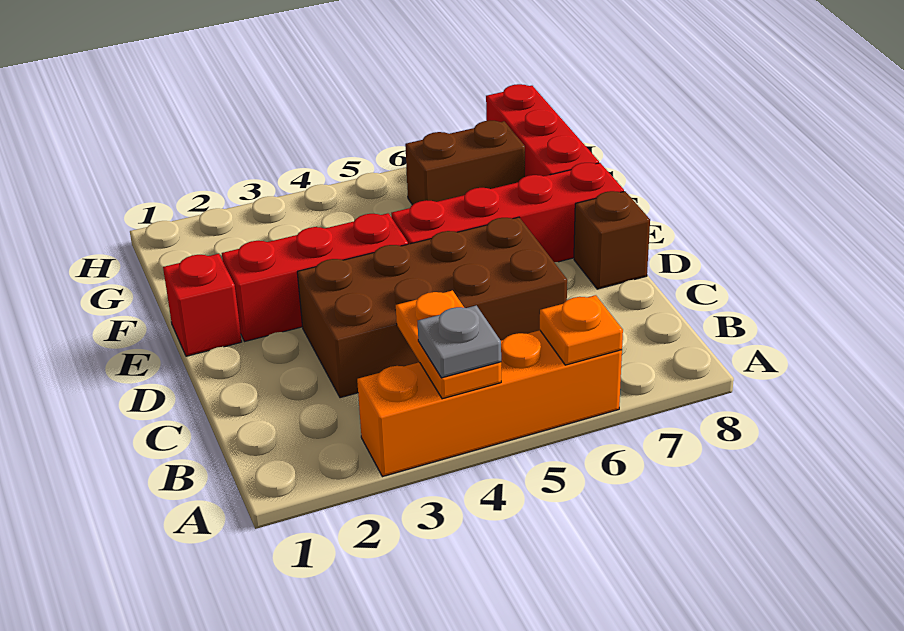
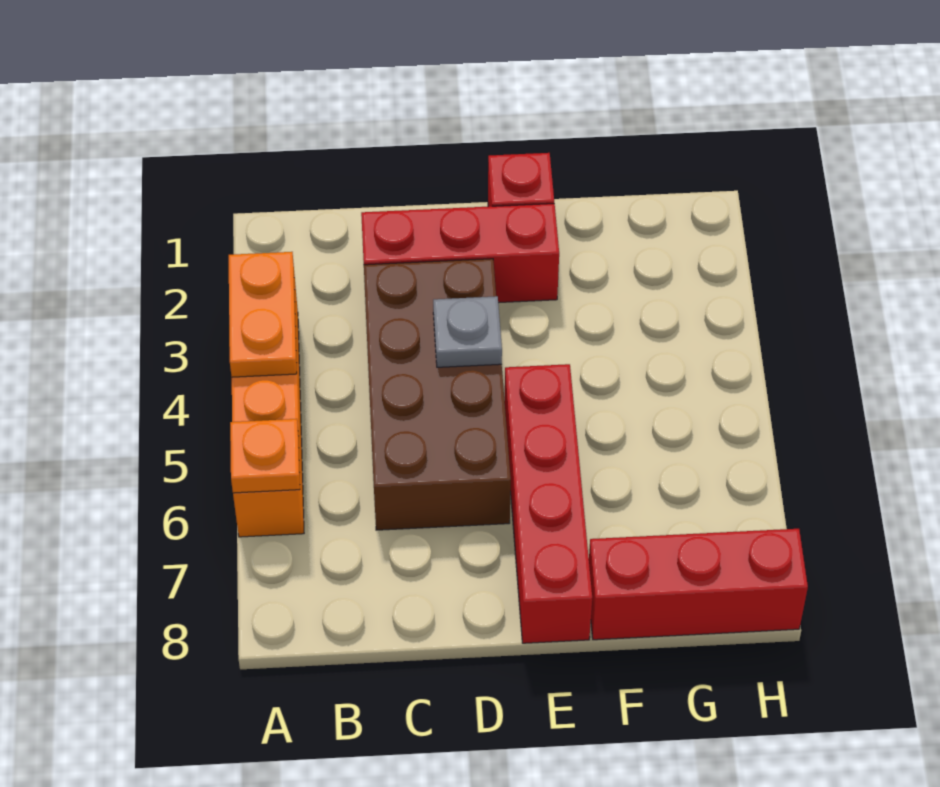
orange 1x2 plate [396,290,501,399] -> orange 1x2 plate turned to [229,252,297,377]
grey 1x1 plate [418,305,501,378] -> grey 1x1 plate moved to [433,296,502,367]
brown 1x1 brick [574,191,650,289] -> none
red 1x3 brick [222,213,408,341] -> red 1x3 brick turned to [361,204,559,303]
brown 1x2 brick [405,121,525,205] -> none

